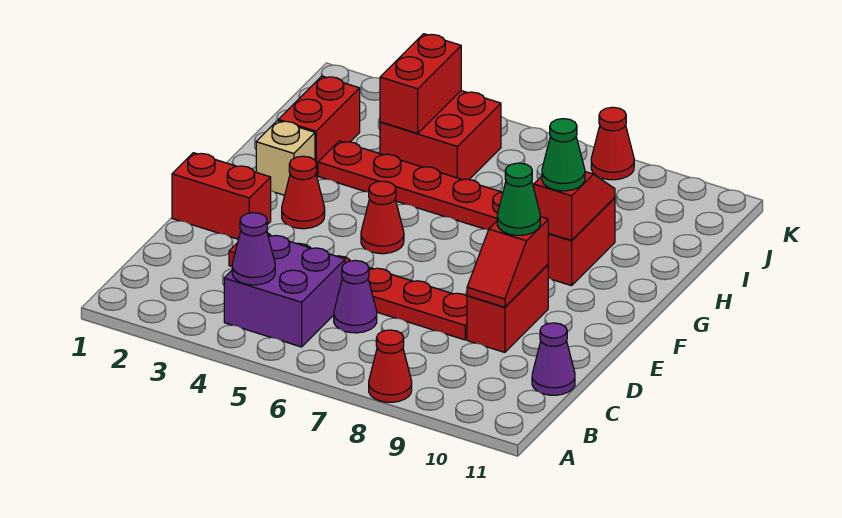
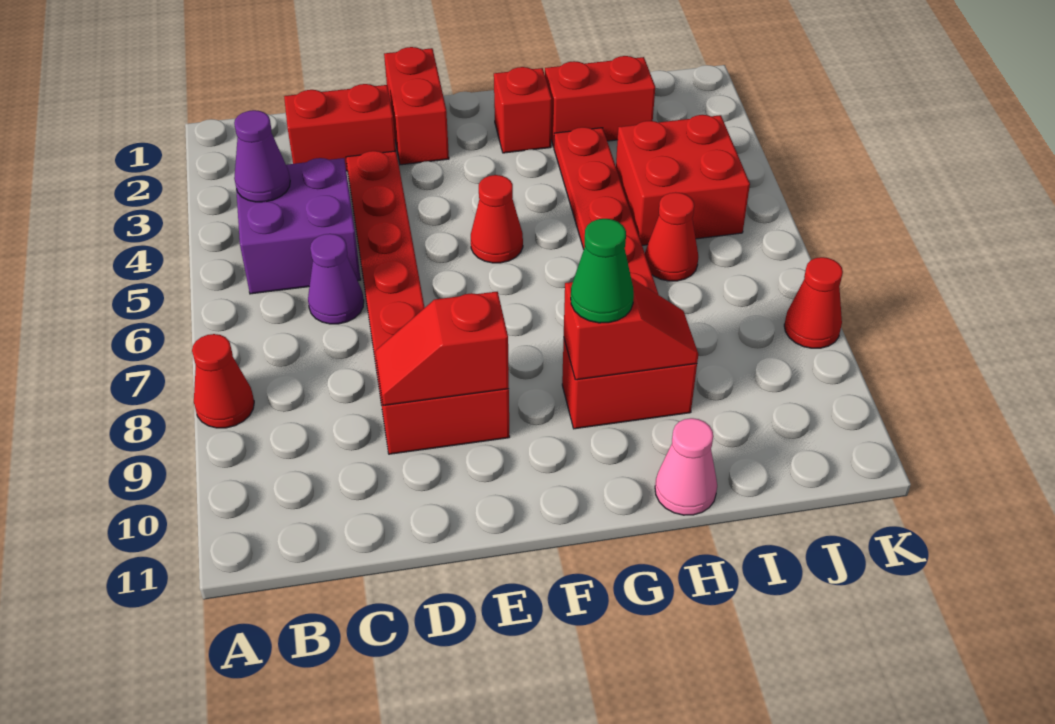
purple 1x1 cone [532,323,575,395] -> none
green 1x1 cone [497,163,540,235] -> none
red 1x1 cone [282,156,325,229] -> red 1x1 cone moved to [645,192,698,281]
tan 1x1 brick [256,121,315,195] -> red 1x1 brick [494,67,552,153]
none -> pink 1x1 cone [655,418,717,515]
red 1x2 brick [380,34,461,133] -> red 1x2 brick moved to [284,84,396,171]

